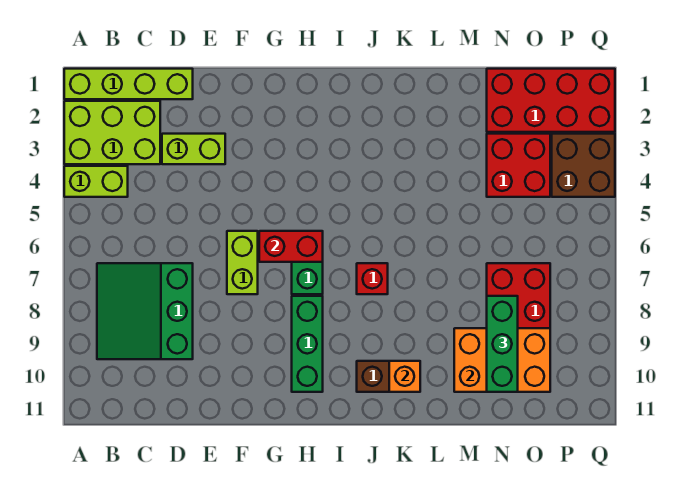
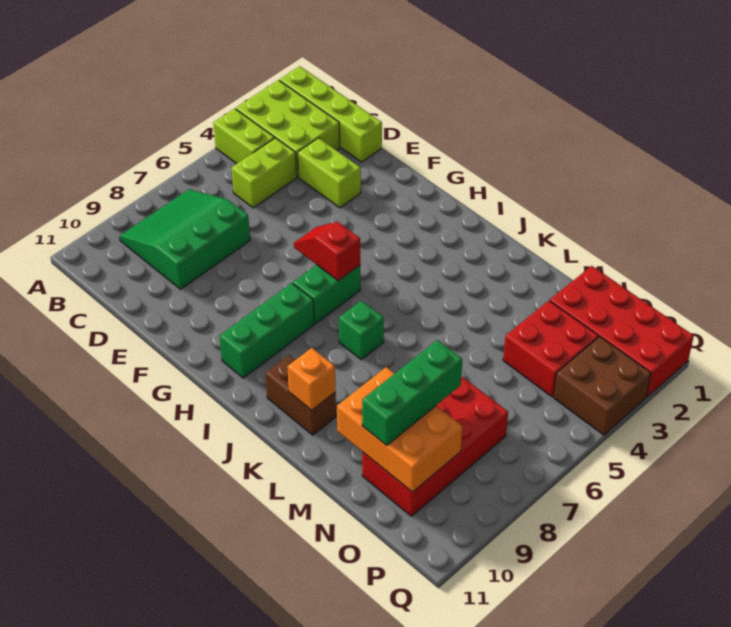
lime 1x2 brick [227,231,258,294] -> lime 1x2 brick moved to [231,138,297,208]
red 1x2 brick [259,231,323,262] -> red 1x2 slope [294,222,360,281]
red 1x1 brick [357,263,388,294] -> green 1x1 brick [339,301,384,360]

